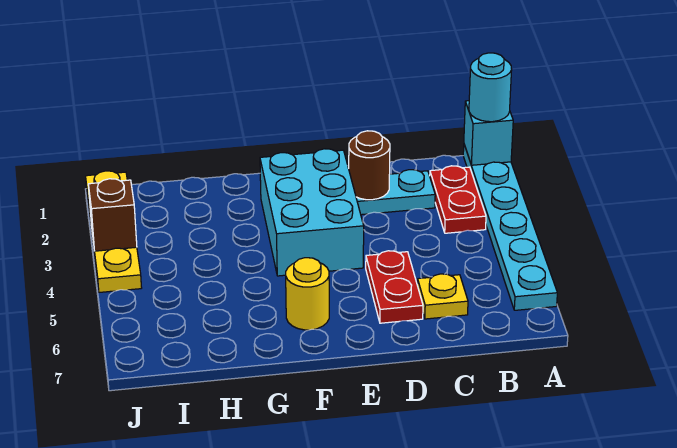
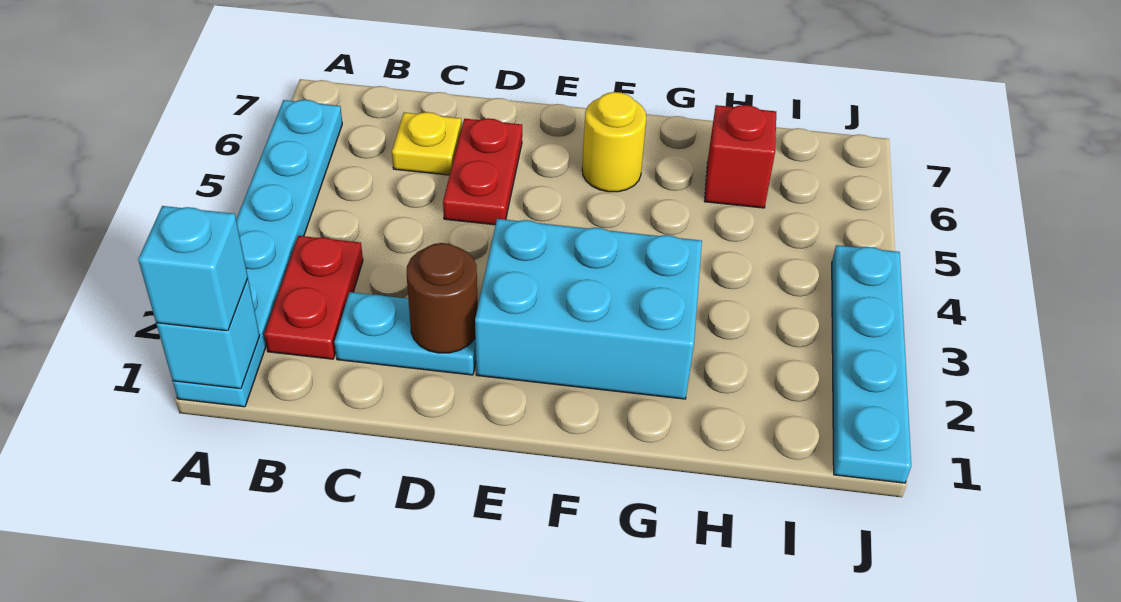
cyan 1x1 round brick [469,53,512,122] -> cyan 1x1 brick [138,206,248,331]
cyan 2x3 brick [260,149,364,276] -> cyan 2x3 brick turned to [475,219,702,399]
none -> red 1x1 brick [704,105,776,208]
yellow 1x4 plate [86,171,142,292] -> cyan 1x4 plate [832,245,911,483]
brown 1x1 brick [88,179,137,251] -> none

